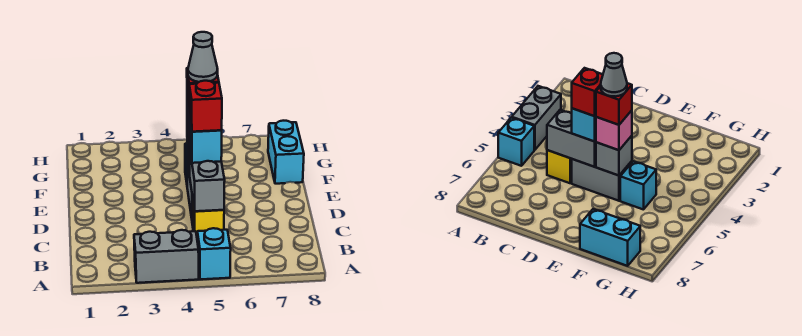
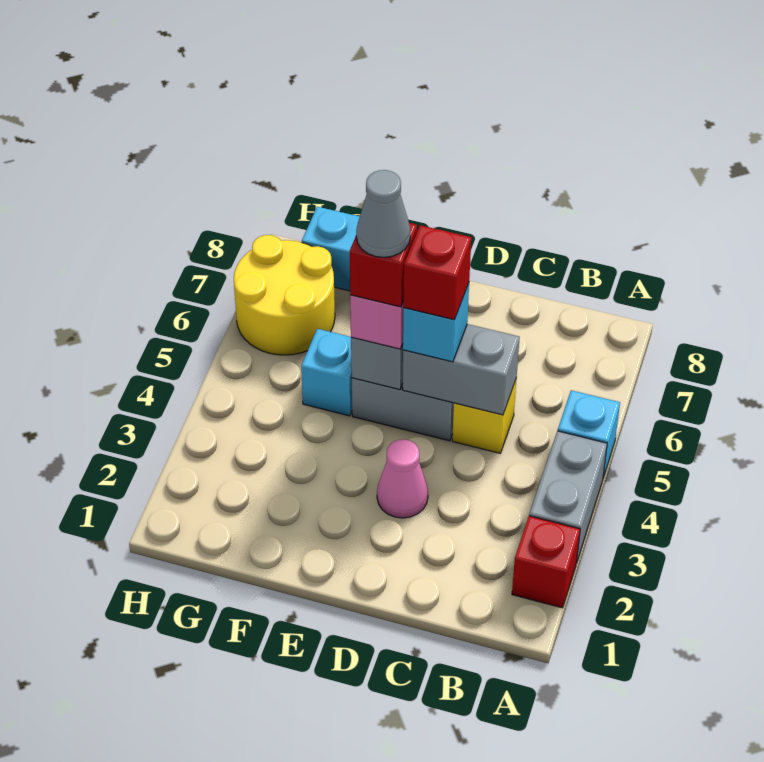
none -> red 1x1 brick [512,516,580,608]
none -> pink 1x1 cone [377,439,428,518]
none -> yellow 2x2 round brick [234,235,335,355]

